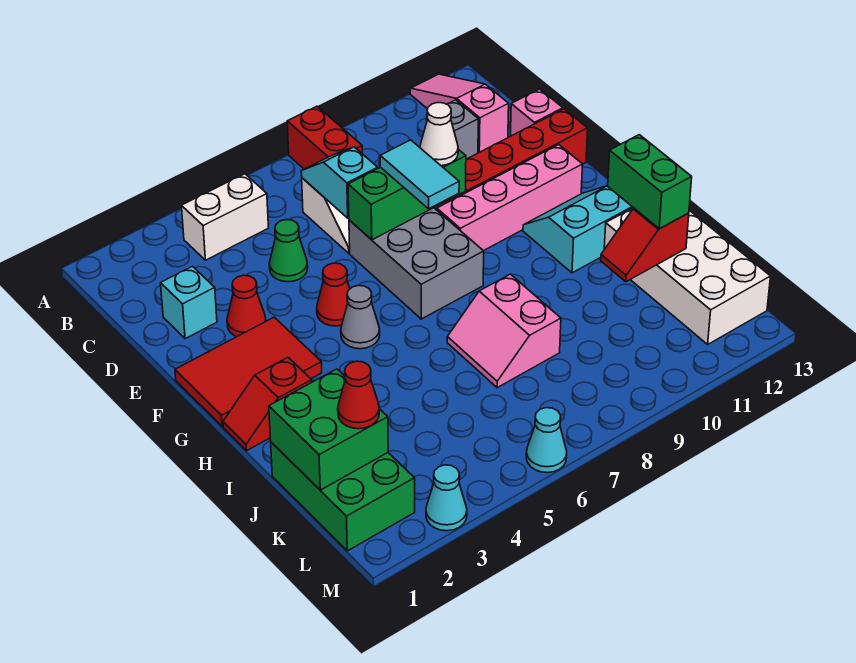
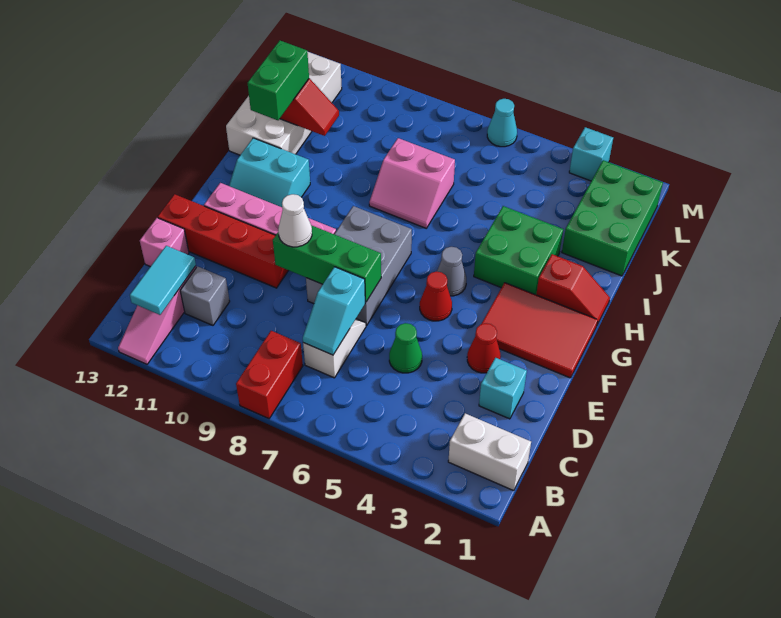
white 1x2 brick [182,174,269,260] -> white 1x2 brick moved to [448,413,531,491]
cyan 1x2 tile [380,140,459,209] -> cyan 1x2 tile moved to [130,246,196,315]
pink 2x2 slope [447,274,561,388] -> pink 2x2 slope turned to [369,138,455,228]
green 2x2 brick [269,369,388,490] -> green 2x2 brick moved to [474,206,563,295]
red 1x1 cone [338,361,379,429] -> none
cyan 1x1 cone [426,465,467,531] -> cyan 1x1 brick [569,127,613,181]

